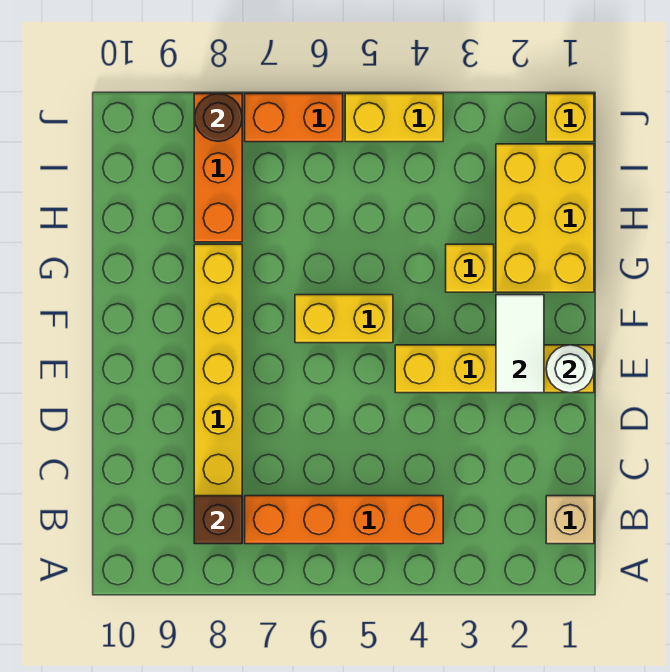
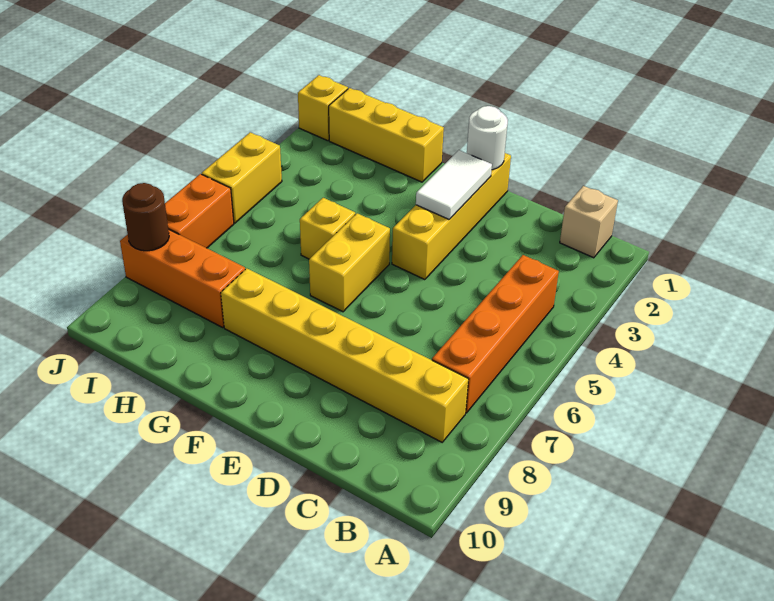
brown 1x1 brick [194,496,242,544] -> none
white 1x2 tile [496,295,544,393] -> white 1x2 tile turned to [416,150,492,219]
yellow 2x3 brick [496,144,594,292] -> yellow 1x3 brick [329,88,444,182]
yellow 1x1 brick [446,244,494,292] -> yellow 1x1 brick moved to [300,198,355,259]

